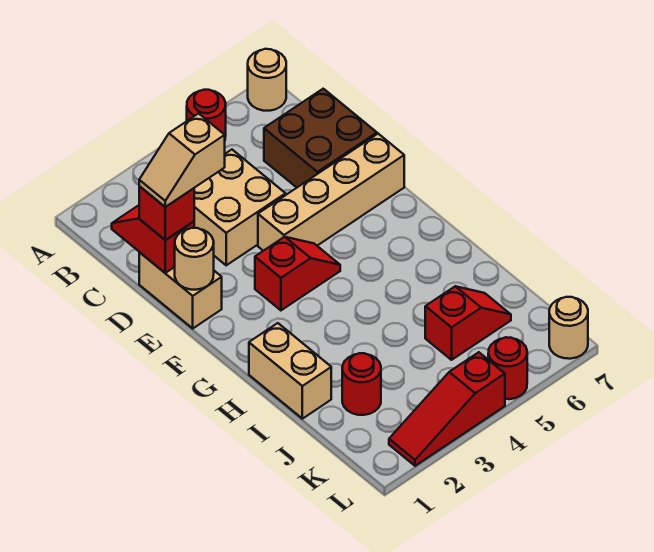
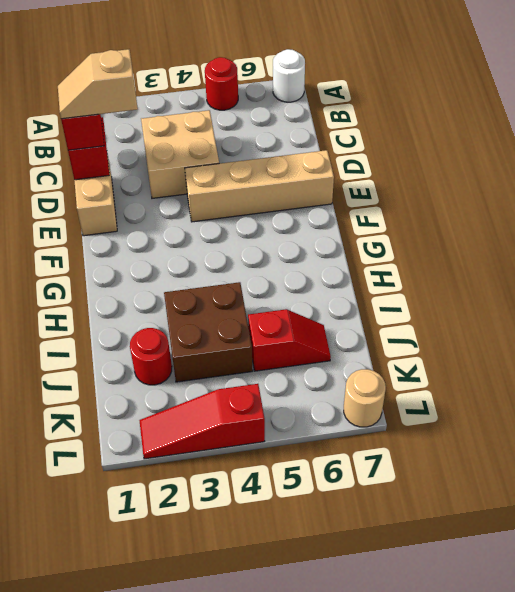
tan 1x1 round brick [248,49,286,111] -> white 1x1 round brick [273,49,305,102]
brown 2x2 brick [264,89,377,188] -> brown 2x2 brick moved to [164,282,253,382]
tan 1x1 round brick [175,228,214,290] -> none
red 1x2 slope [255,237,340,310] -> none
tan 1x2 brick [249,323,331,419] -> none
red 1x1 round brick [488,337,527,399] -> none

